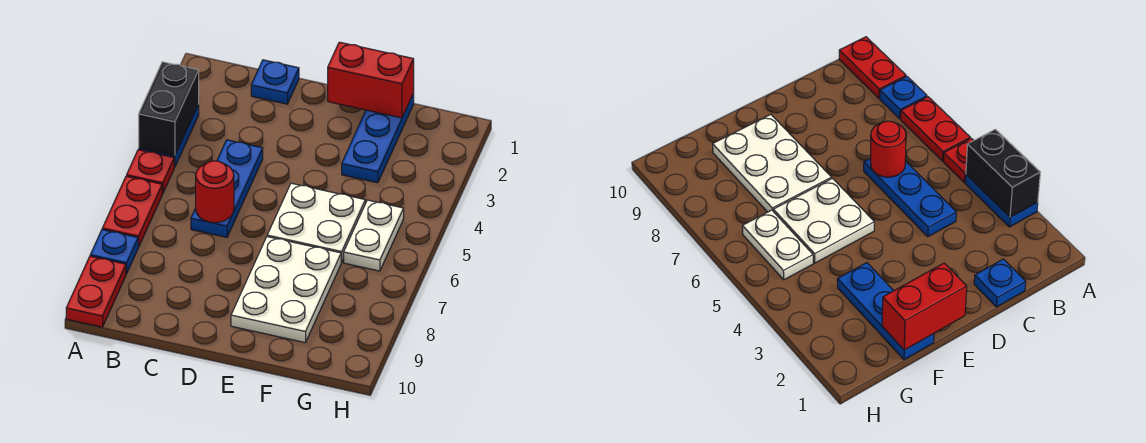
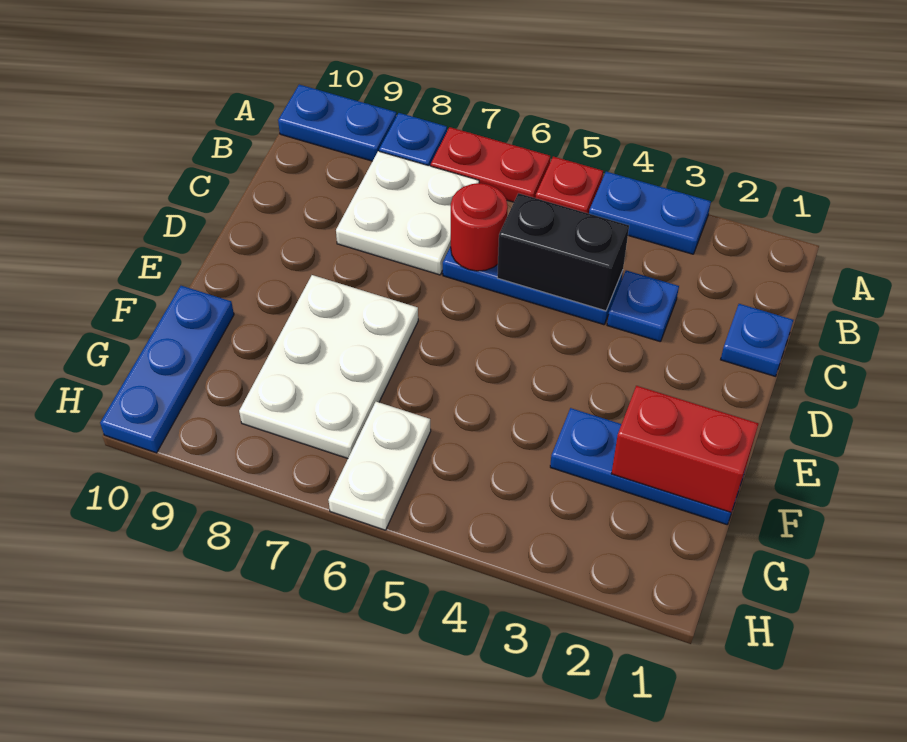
black 1x2 brick [139,62,199,156] -> black 1x2 brick moved to [497,193,629,311]
red 1x2 plate [66,256,126,327] -> blue 1x2 plate [278,85,396,161]
none -> blue 1x1 plate [607,270,679,342]
red 1x2 brick [328,42,414,118] -> red 1x2 brick turned to [611,386,758,512]
white 2x2 plate [267,183,365,262] -> white 2x2 plate moved to [336,151,479,275]
white 2x3 plate [231,237,342,343] -> white 2x3 plate turned to [239,275,418,458]
none -> blue 1x3 plate [100,286,234,453]
white 1x2 plate [344,200,404,271] -> white 1x2 plate turned to [328,402,431,530]

